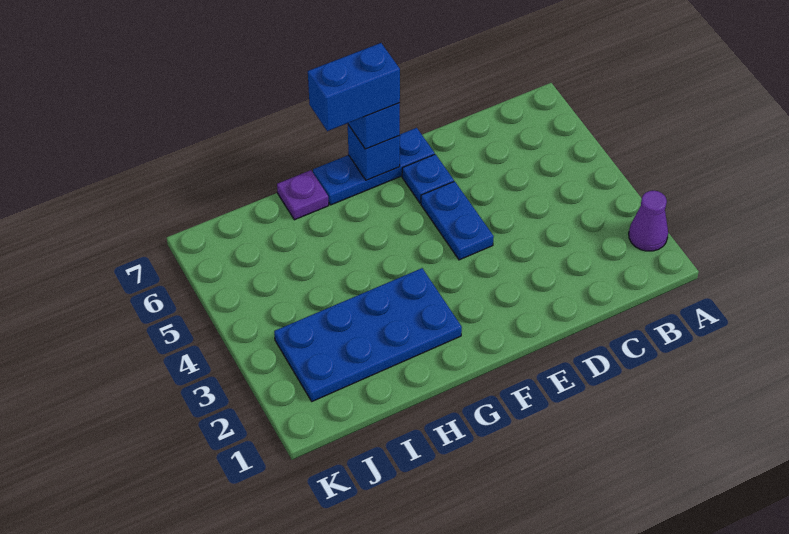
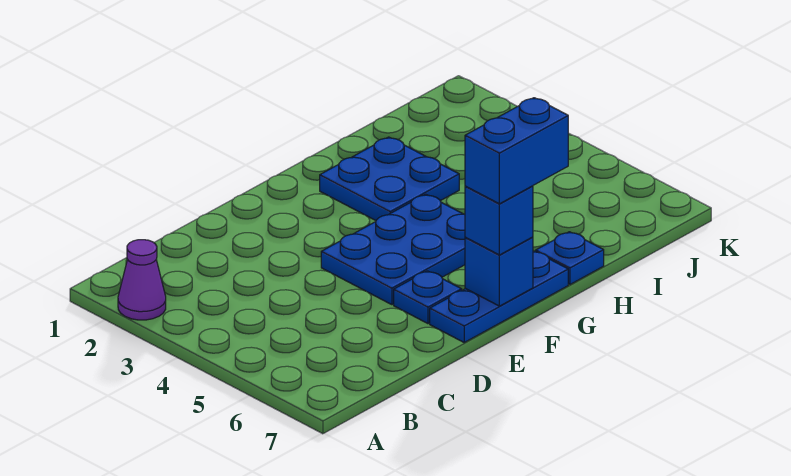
blue 1x2 plate [421,181,494,260] -> blue 2x3 plate [321,194,465,305]
blue 2x4 plate [274,268,462,401] -> blue 2x2 plate [320,137,459,220]
purple 1x1 plate [277,170,329,220] -> blue 1x1 plate [536,232,604,284]

